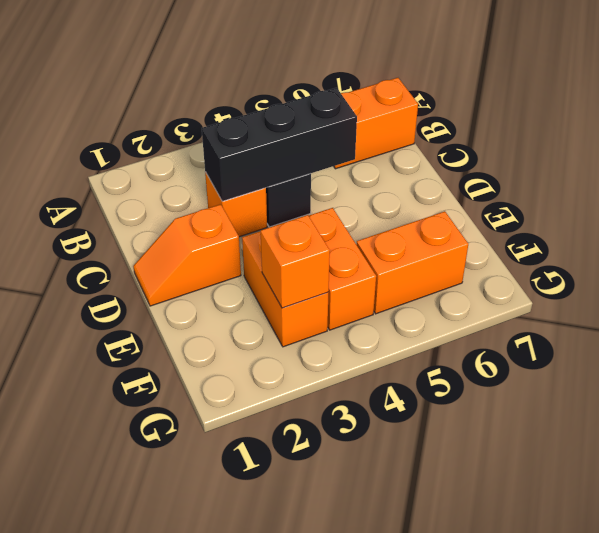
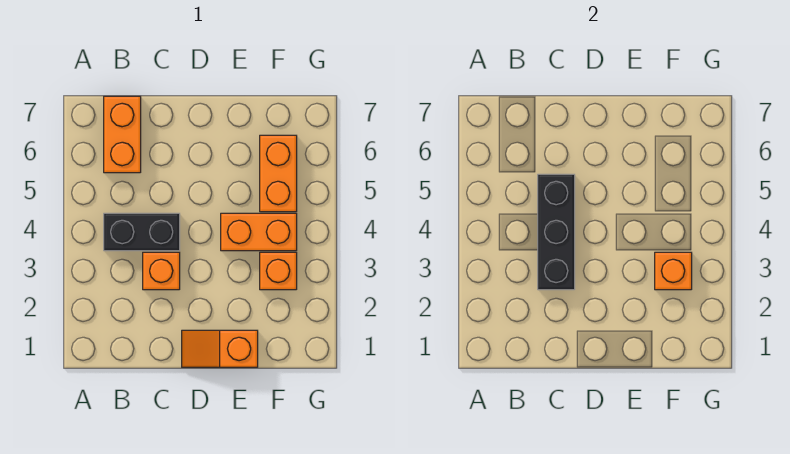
orange 1x2 slope [133,204,241,306] -> orange 1x2 slope turned to [182,330,258,367]
orange 1x2 brick [242,231,328,347] -> orange 1x1 brick [260,252,297,290]

